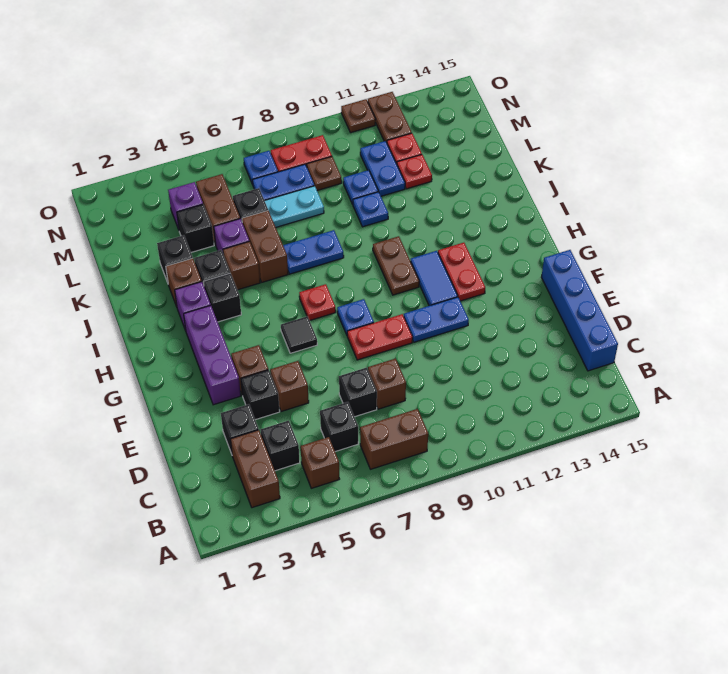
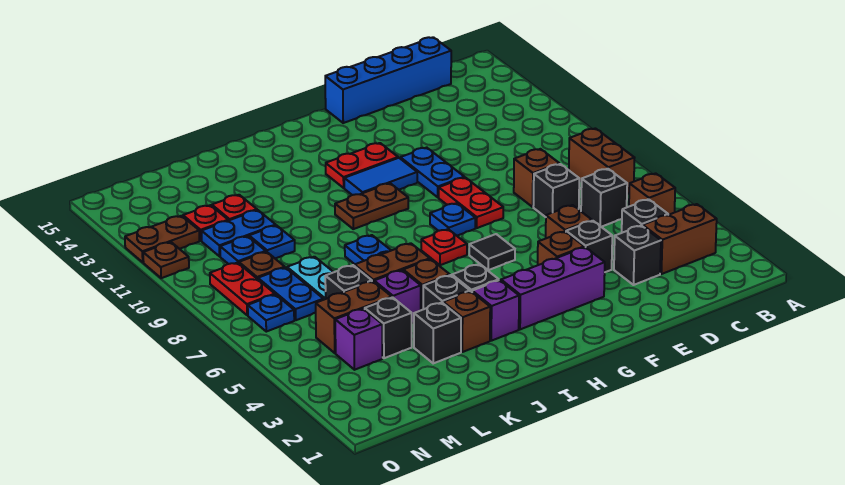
blue 1x1 plate [353,192,388,227] -> blue 1x1 plate moved to [220,236,266,264]

